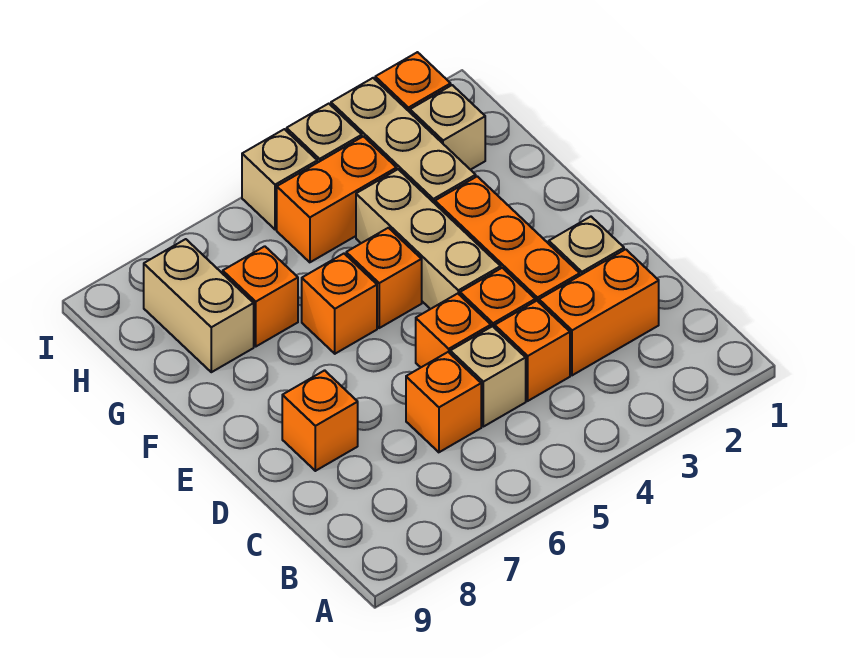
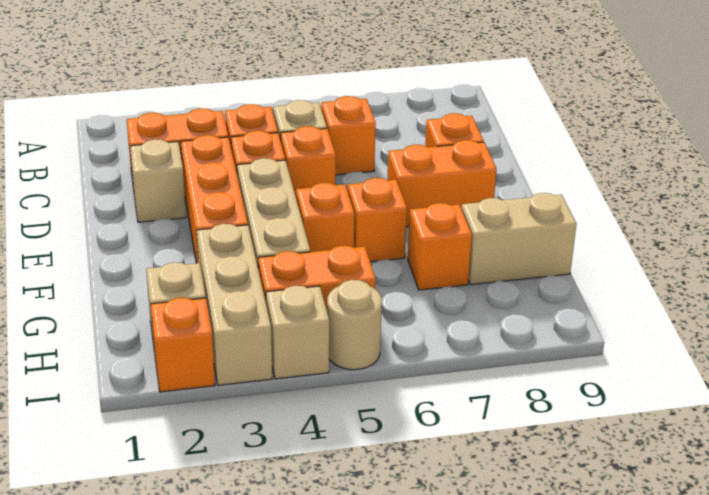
none -> orange 1x2 brick [387,140,497,227]
tan 1x2 brick [144,239,254,372] -> tan 1x2 brick turned to [462,193,576,285]
tan 1x1 brick [242,129,317,230] -> tan 1x1 round brick [327,280,382,370]

